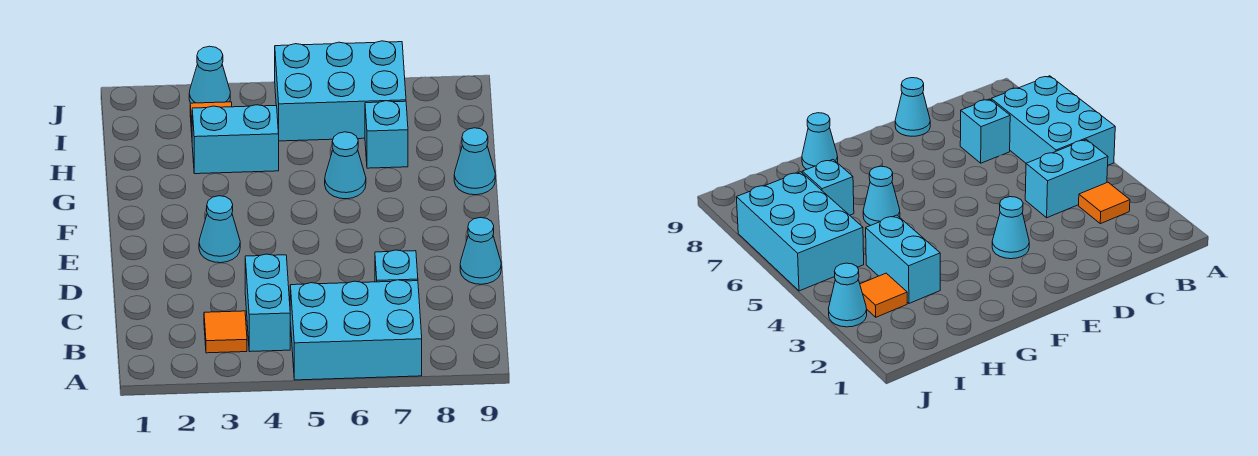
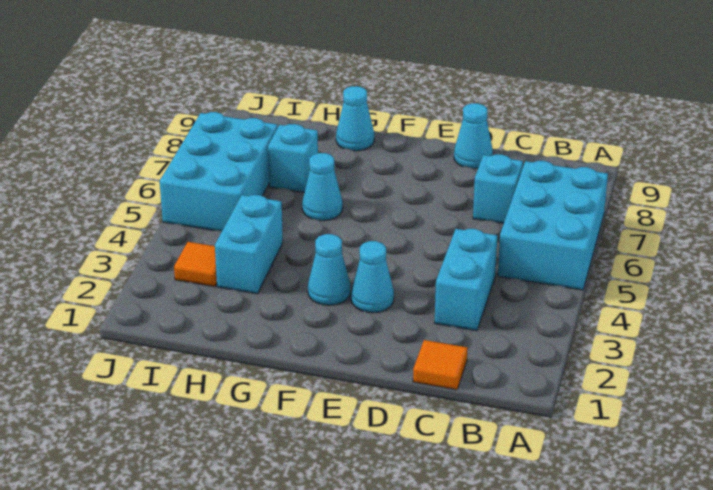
orange 1x1 tile [204,311,247,353] -> orange 1x1 tile moved to [413,340,468,390]
cyan 1x2 brick [245,254,290,352] -> cyan 1x2 brick turned to [435,229,497,331]
cyan 1x1 cone [189,46,230,103] -> cyan 1x1 cone moved to [308,234,350,305]

